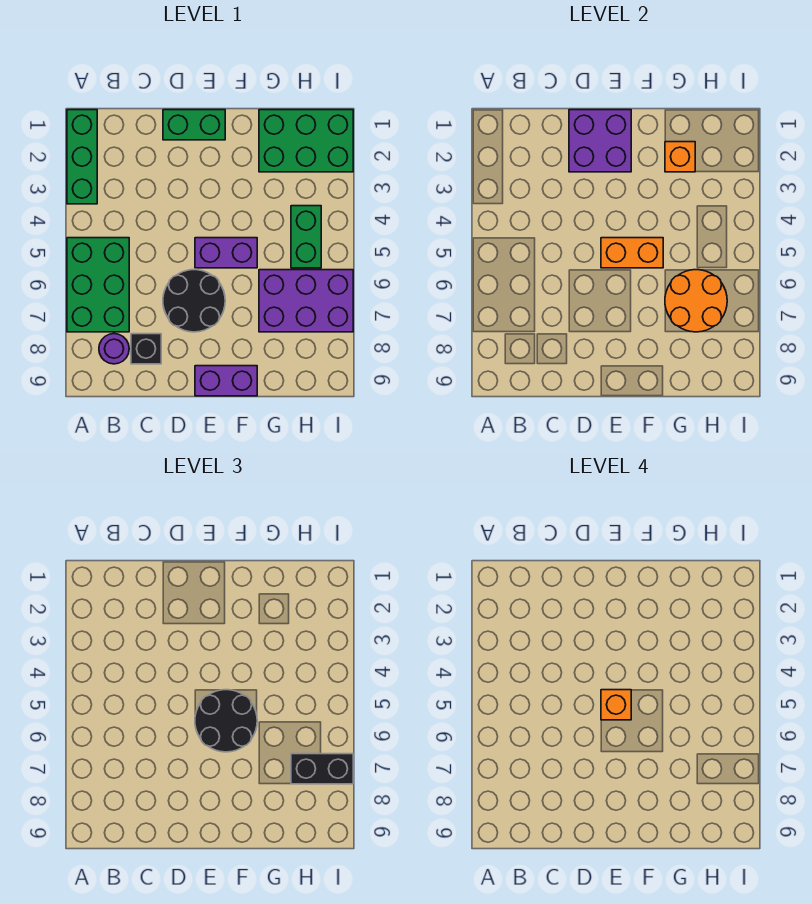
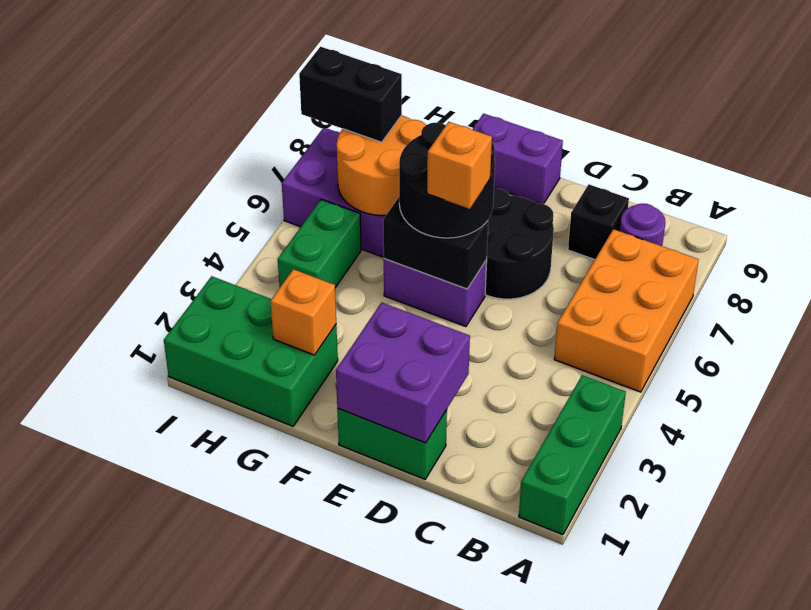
green 2x3 brick [67,238,129,332] -> orange 2x3 brick [554,229,699,392]
orange 1x2 brick [601,238,663,268] -> black 1x2 brick [383,197,488,289]

